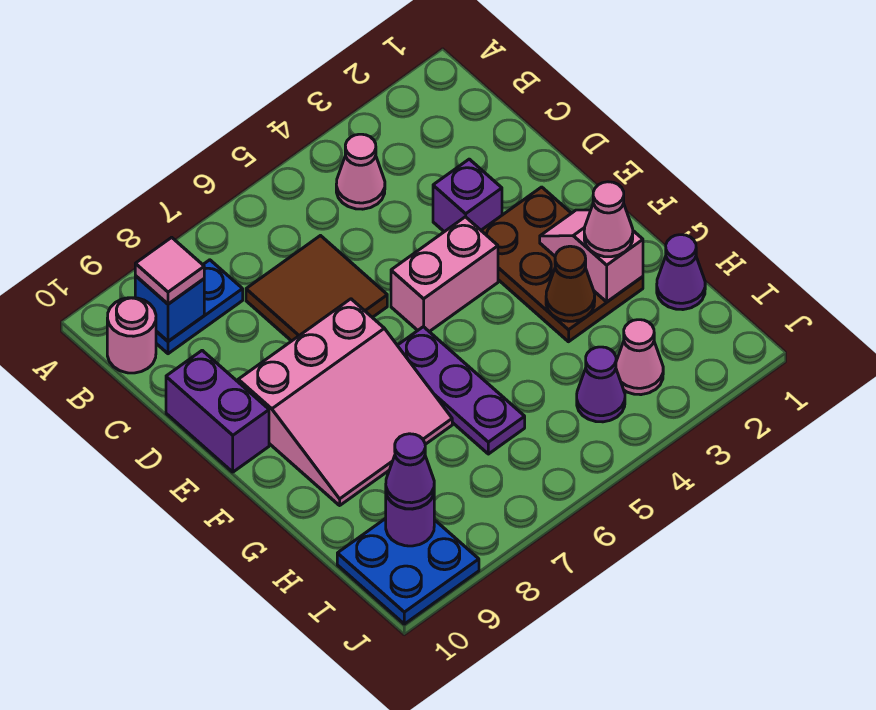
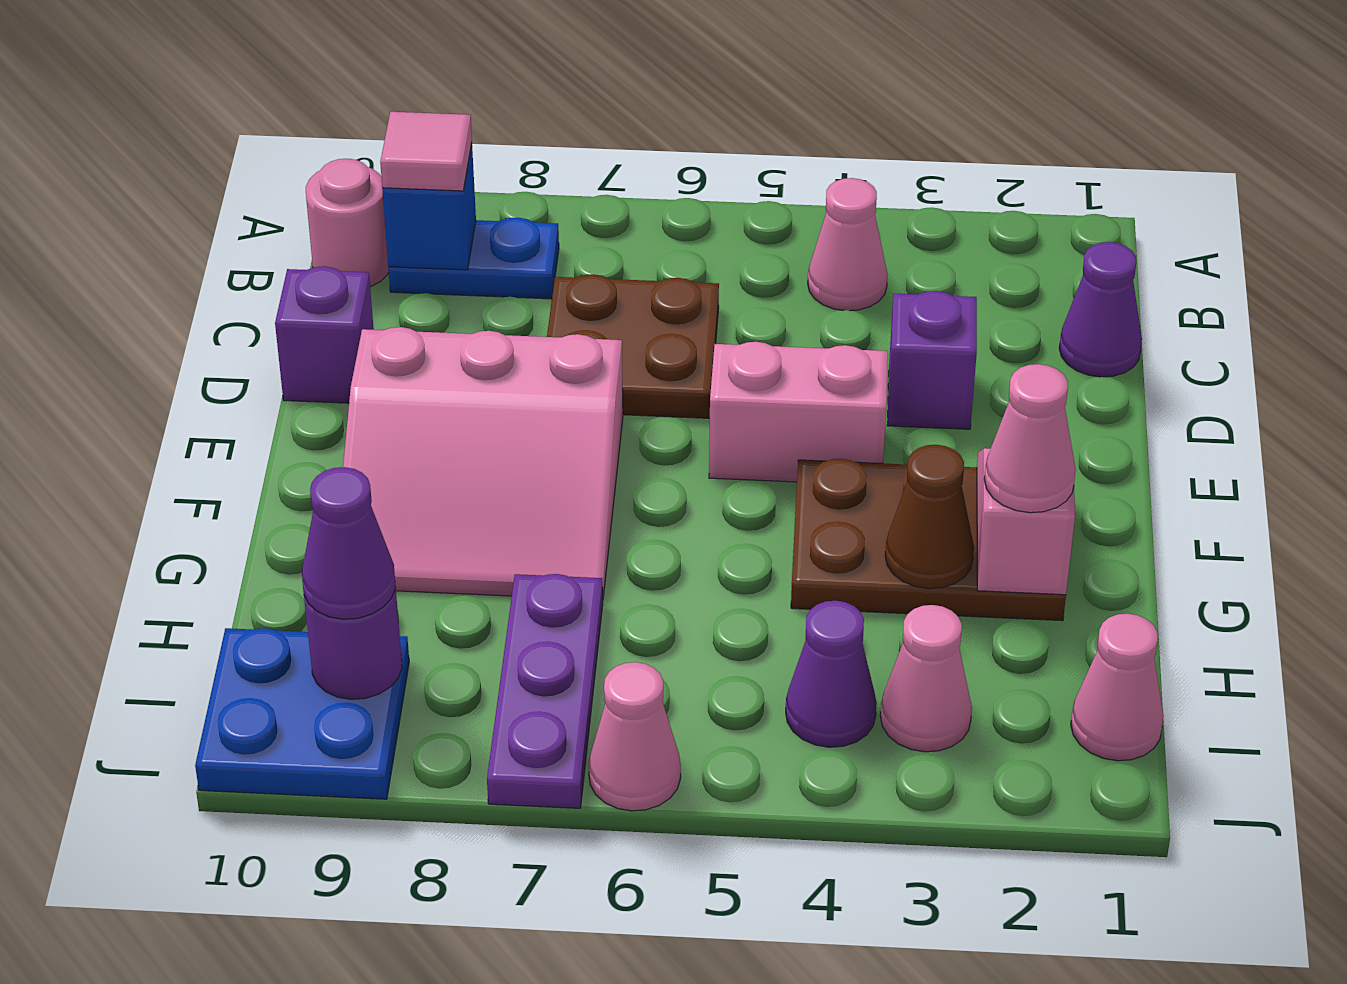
brown 2x2 tile [246,236,387,341] -> brown 2x2 plate [547,274,719,418]
purple 1x2 brick [166,350,269,472] -> purple 1x1 brick [275,266,374,403]
brown 2x3 plate [481,187,643,342] -> brown 2x3 plate turned to [791,459,1066,621]
purple 1x3 plate [397,327,525,454] -> purple 1x3 plate moved to [487,574,603,808]
purple 1x1 cone [657,235,705,310] -> purple 1x1 cone moved to [1059,242,1142,377]
none -> pink 1x1 cone [1071,614,1164,761]
none -> pink 1x1 cone [589,662,681,811]

